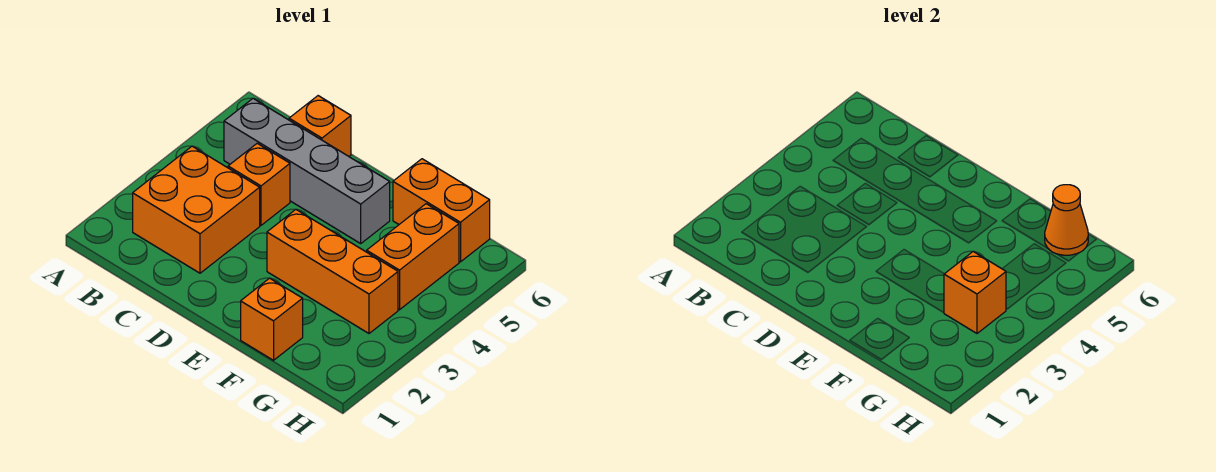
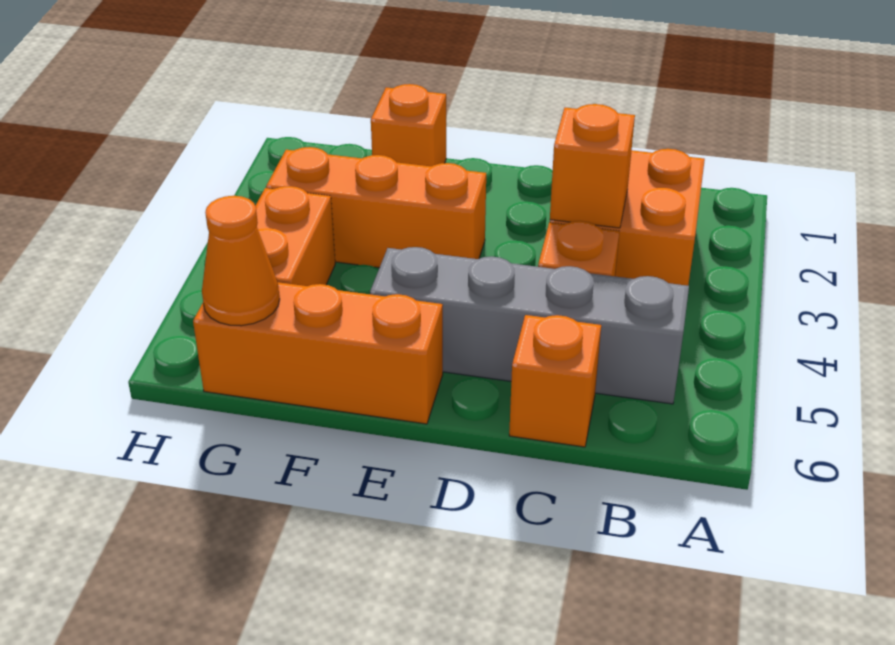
orange 1x2 brick [393,159,490,262] -> orange 1x3 brick [193,282,443,424]
orange 1x1 brick [944,251,1006,333] -> orange 1x1 brick moved to [550,104,635,228]

